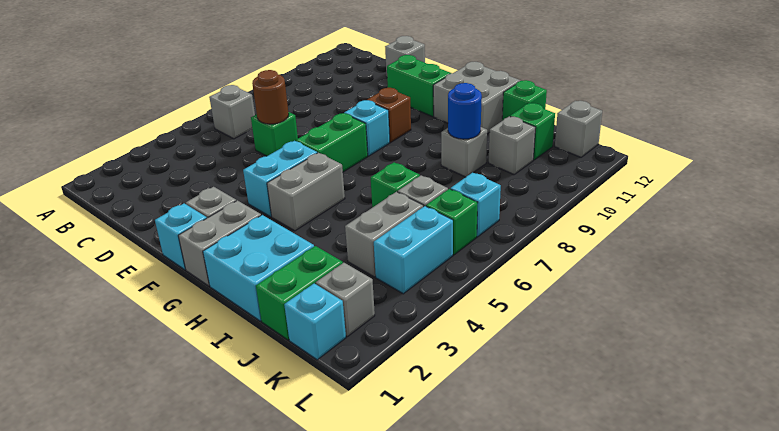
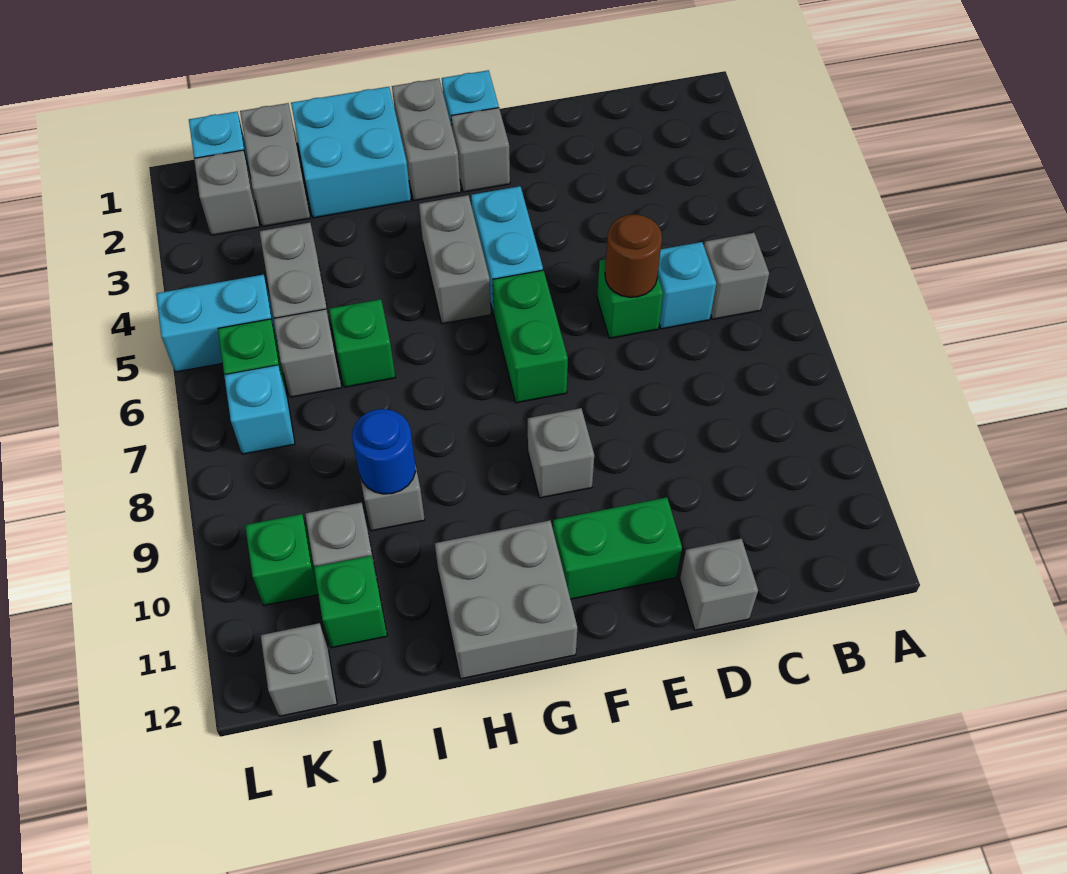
cyan 1x1 brick [344,100,390,156] -> cyan 1x1 brick moved to [658,242,716,329]
brown 1x1 brick [367,88,411,142] -> grey 1x1 brick [528,408,594,498]
green 1x1 brick [502,80,547,121] -> green 1x1 brick moved to [245,514,318,605]
green 1x2 brick [256,246,343,340] -> grey 1x2 brick [240,103,310,227]
cyan 1x2 brick [374,206,453,294] -> cyan 1x2 brick turned to [156,275,277,372]

